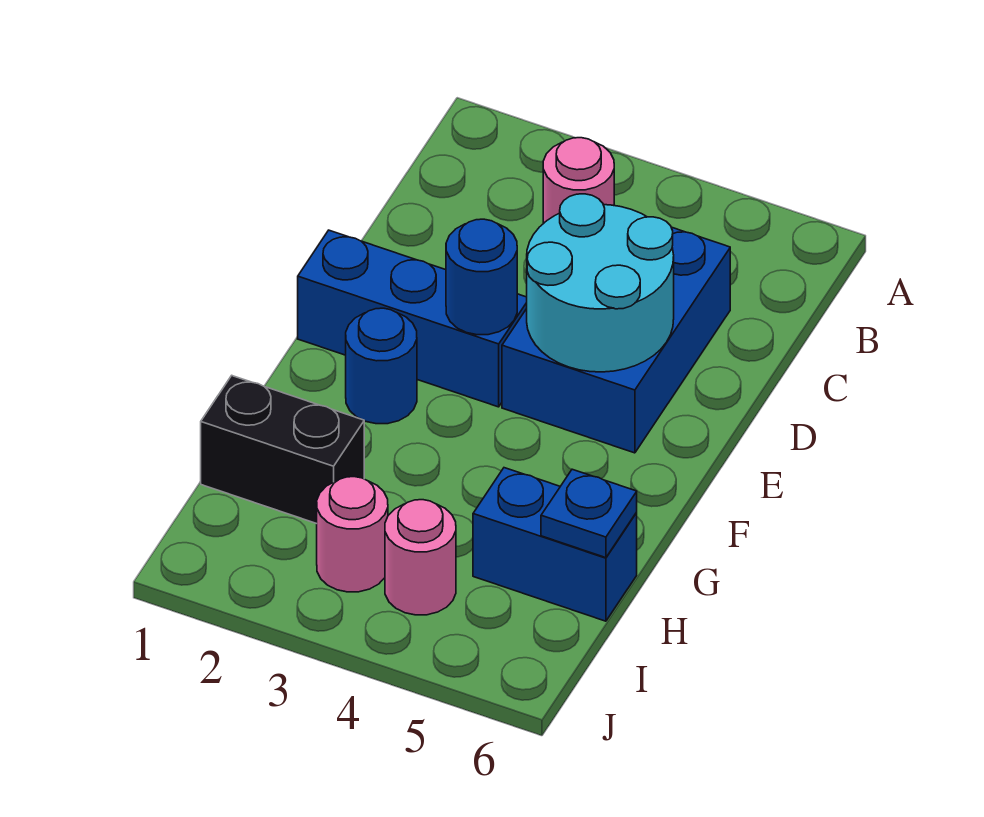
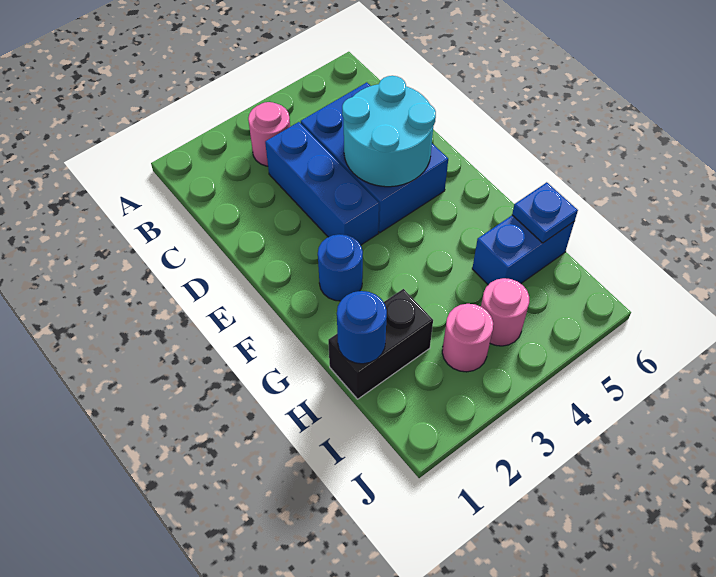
blue 1x3 brick [298,230,527,407] -> blue 1x3 brick turned to [265,122,379,245]
blue 1x1 round brick [446,219,517,335] -> blue 1x1 round brick moved to [337,291,387,364]

